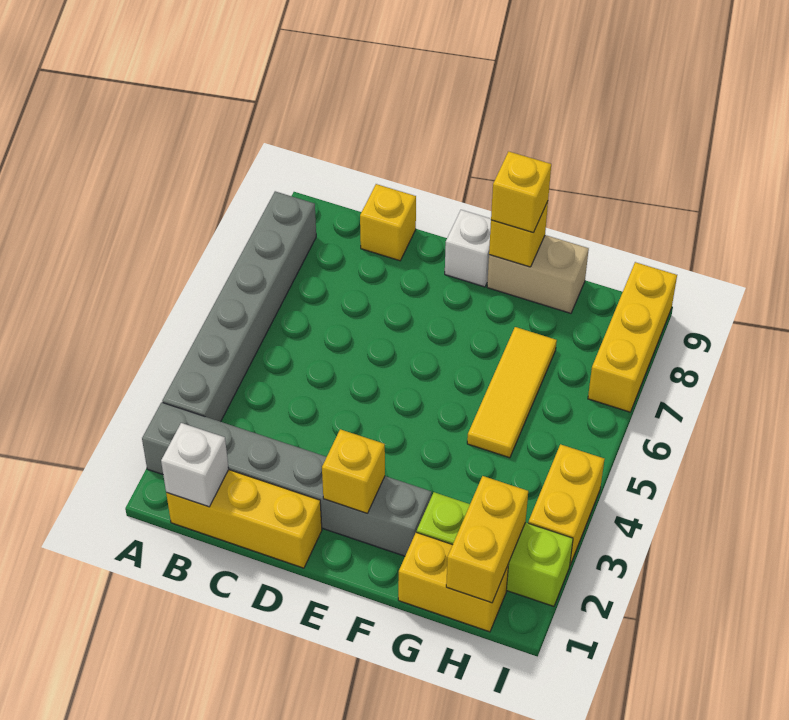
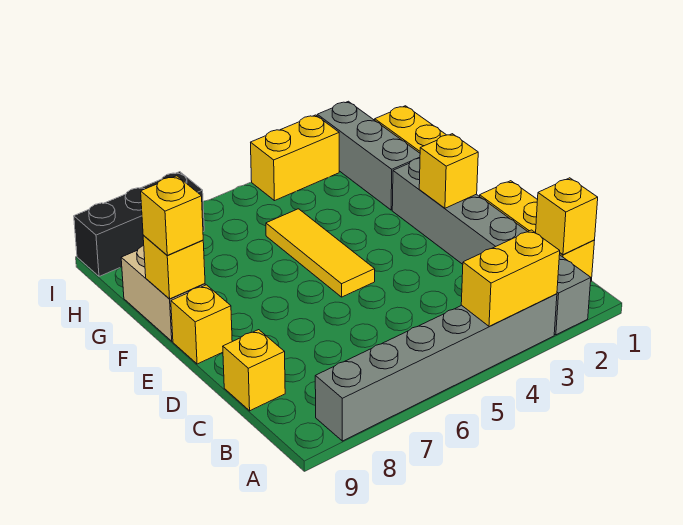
white 1x1 brick [161,423,229,507] -> yellow 1x1 brick [536,178,598,255]
white 1x1 brick [445,210,491,287] -> yellow 1x1 brick [171,285,232,364]
lime 1x3 brick [417,492,573,606] -> grey 1x3 brick [317,101,420,210]
yellow 1x3 tile [467,327,557,458] -> yellow 1x3 tile turned to [266,209,375,297]
yellow 1x2 brick [446,476,528,603] -> yellow 1x2 brick moved to [461,230,560,327]
yellow 1x3 brick [588,262,677,412] -> black 1x3 brick [74,172,204,276]

